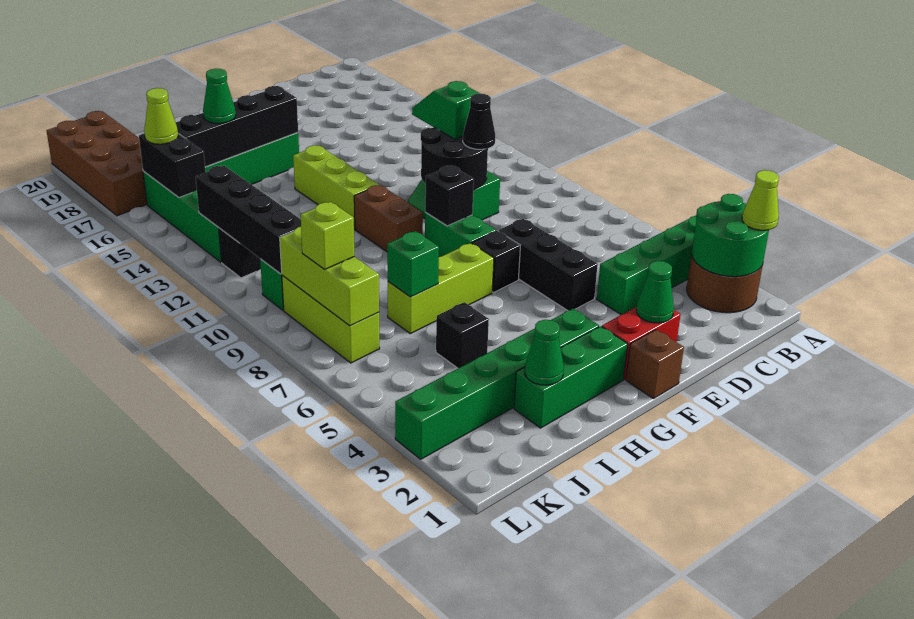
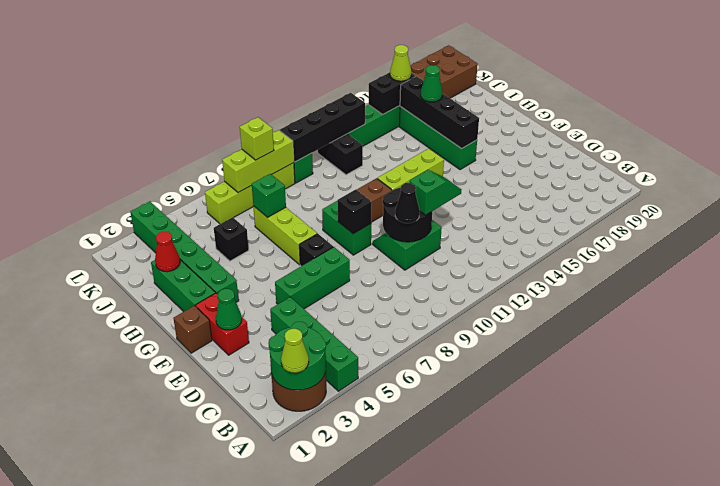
black 1x3 brick [498,219,598,311] -> green 1x3 brick [275,247,350,309]
green 1x2 brick [425,212,496,257] -> green 1x2 brick turned to [322,200,371,255]
green 1x1 cone [525,320,564,385] -> red 1x1 cone [155,232,180,272]
lime 1x3 brick [282,275,380,363] -> lime 1x4 brick [205,163,295,224]

